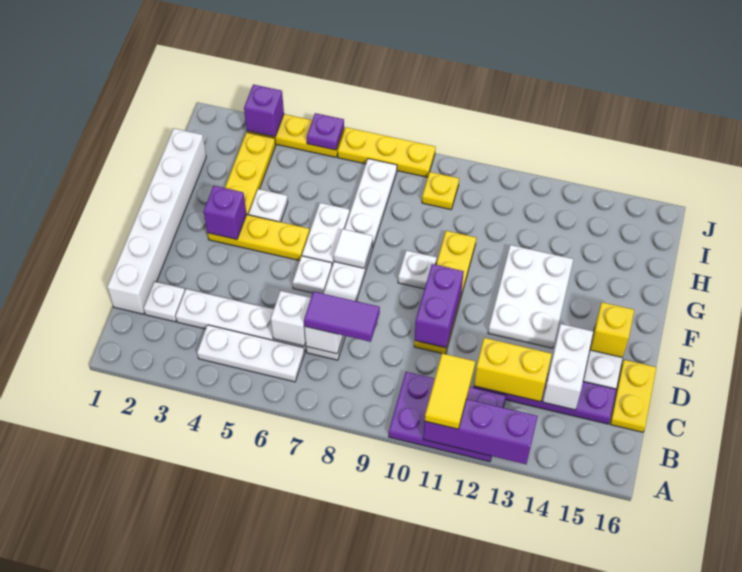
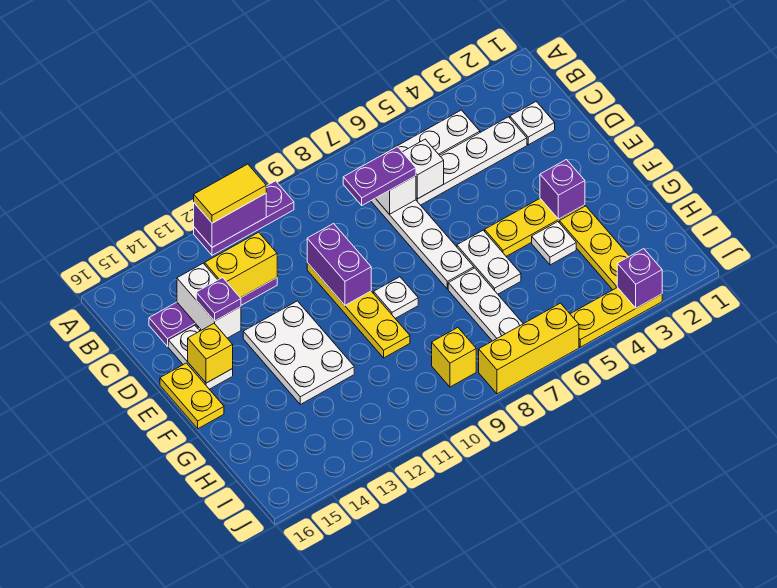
purple 2x3 plate [389,372,506,462] -> purple 1x3 plate [194,181,294,255]
purple 1x3 brick [423,399,538,464] -> purple 1x2 brick [194,194,266,247]
yellow 1x2 tile [425,353,475,429] -> yellow 1x2 tile turned to [194,164,266,223]
white 1x6 brick [107,129,206,314] -> none
purple 1x2 tile [304,291,380,342] -> purple 1x2 plate [343,147,416,205]
yellow 1x2 plate [610,360,656,432] -> yellow 1x2 plate moved to [160,363,224,429]
white 1x1 plate [293,256,332,294] -> none
white 1x1 tile [334,229,373,268] -> none
yellow 1x1 plate [422,172,459,209] -> yellow 1x1 brick [432,328,476,387]
purple 1x1 plate [307,113,344,150] -> purple 1x1 plate moved to [196,278,241,321]
yellow 1x3 plate [338,127,435,177] -> yellow 1x3 brick [479,303,579,394]

